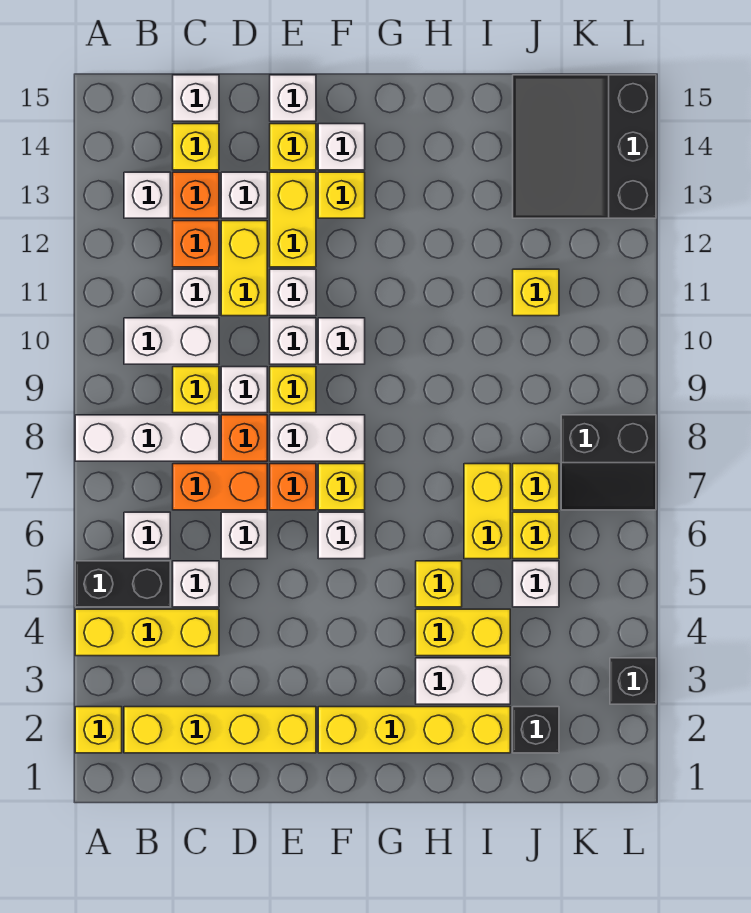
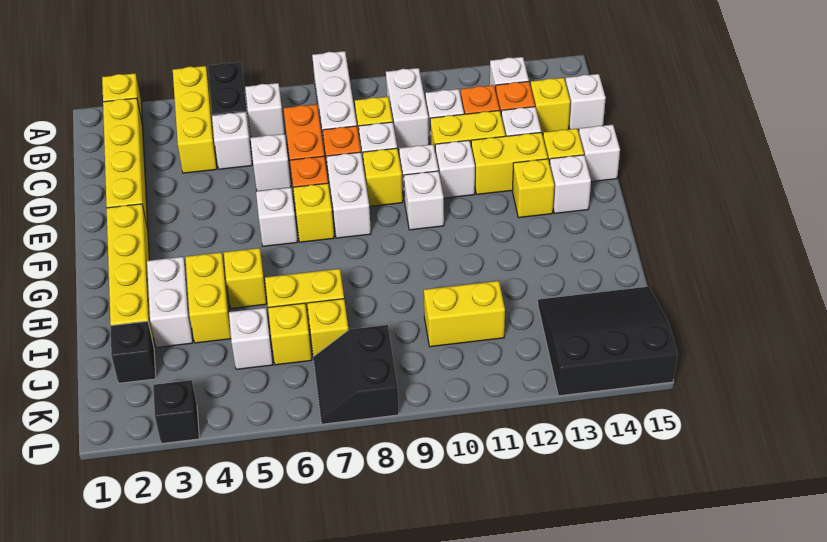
yellow 1x1 brick [513,269,559,316] -> yellow 1x2 brick [424,281,505,347]

